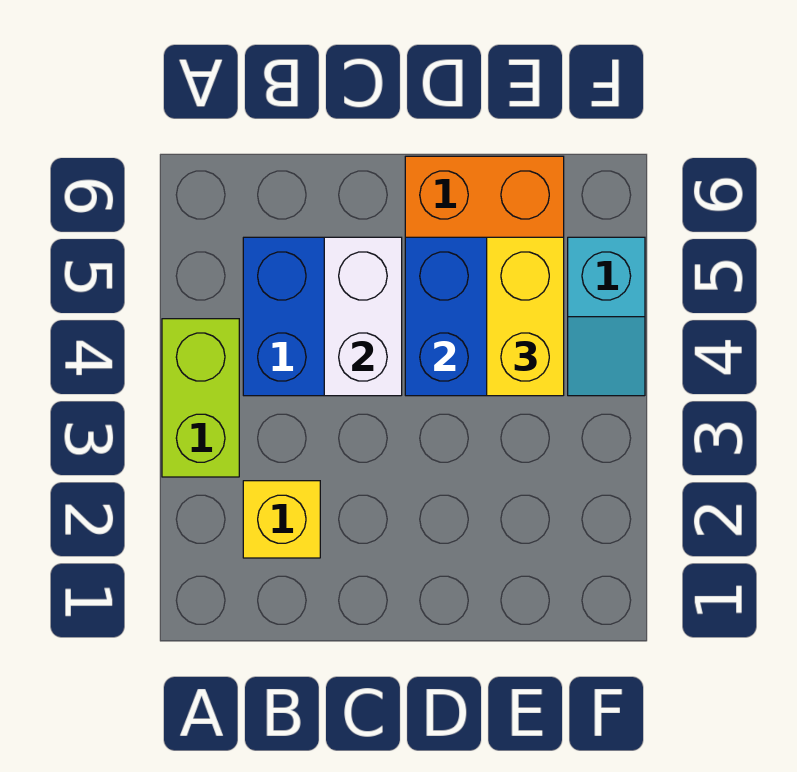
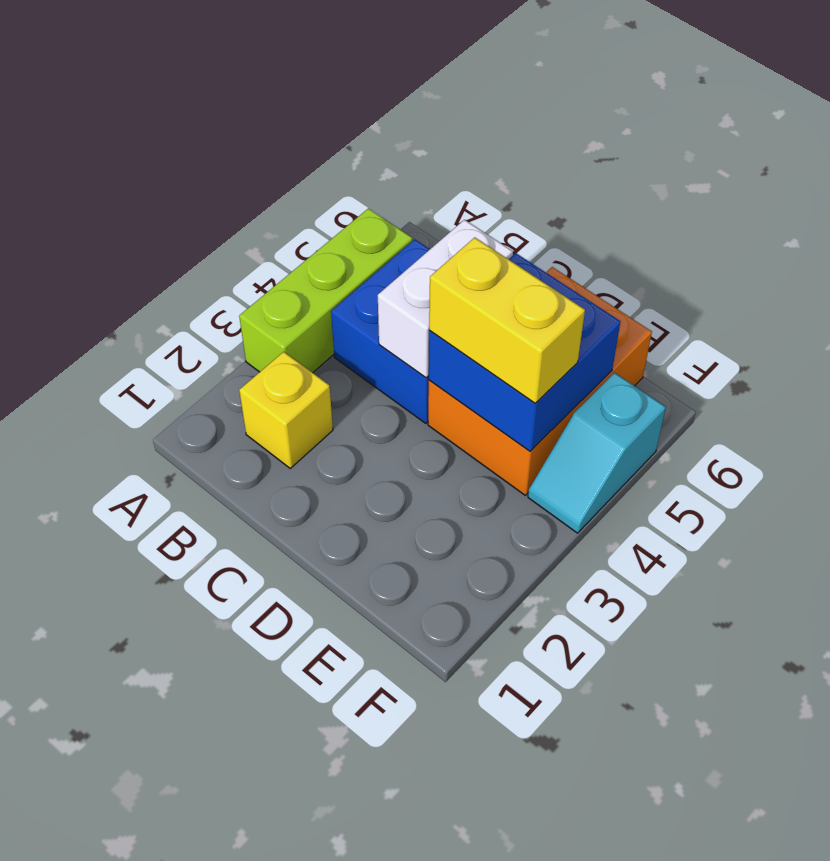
lime 1x2 brick [162,319,239,477] -> lime 1x3 brick [239,208,413,373]
yellow 1x2 brick [487,237,564,396] -> yellow 1x2 brick turned to [429,238,585,403]

